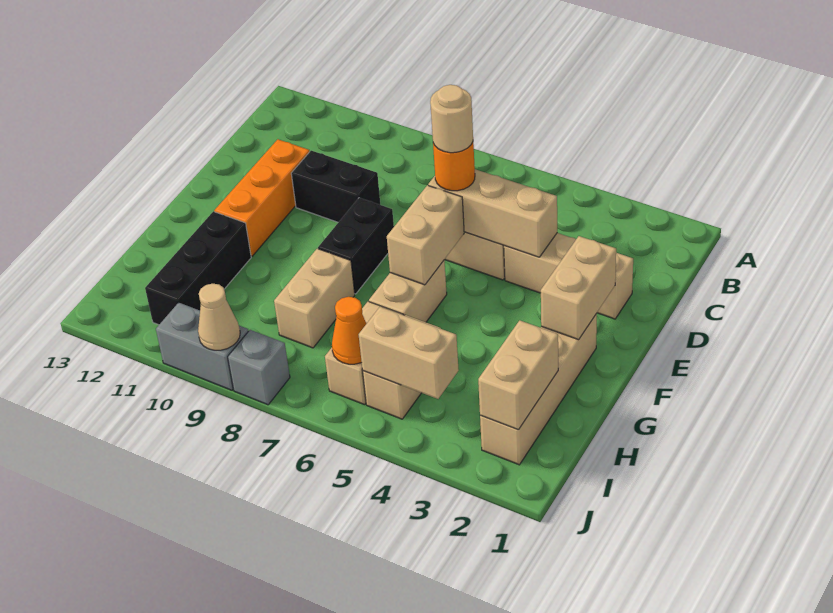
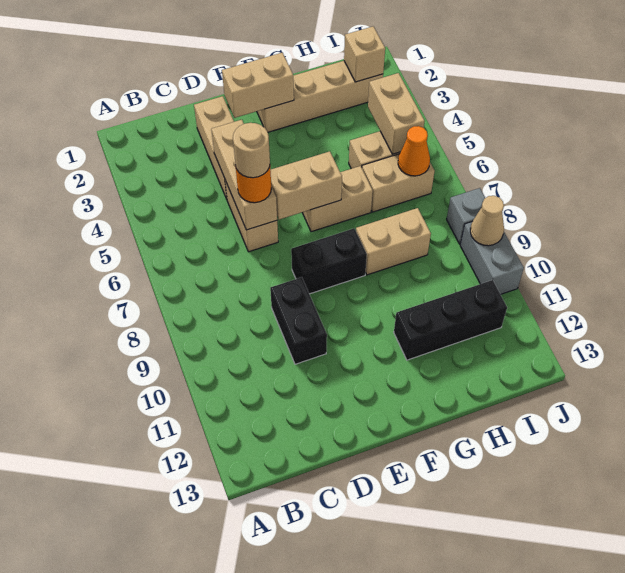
orange 1x3 brick [214,139,310,256] -> none
tan 1x2 brick [478,320,558,430] -> tan 1x1 brick [344,27,385,82]

